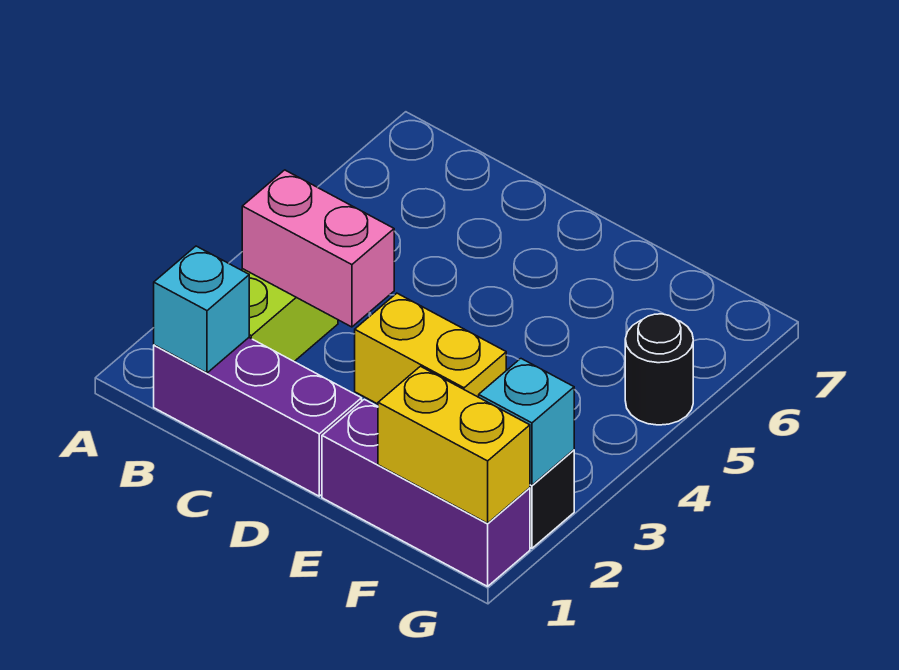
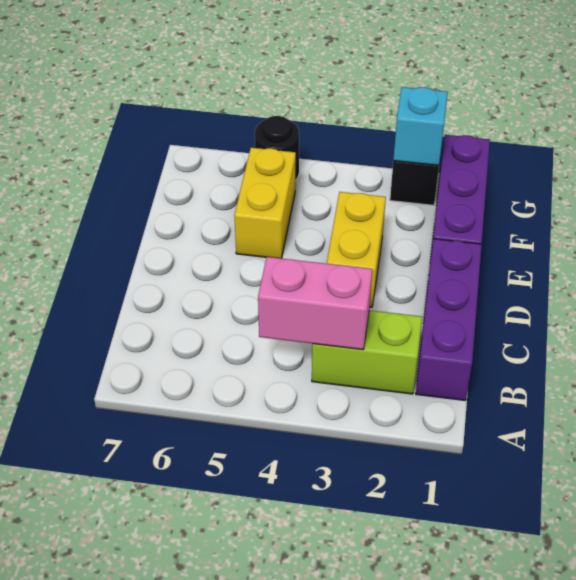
cyan 1x1 brick [154,246,249,373] -> none
pink 1x2 brick [242,170,394,327] -> pink 1x2 brick turned to [258,257,372,350]
yellow 1x2 brick [378,366,530,523] -> yellow 1x2 brick moved to [234,148,296,258]

